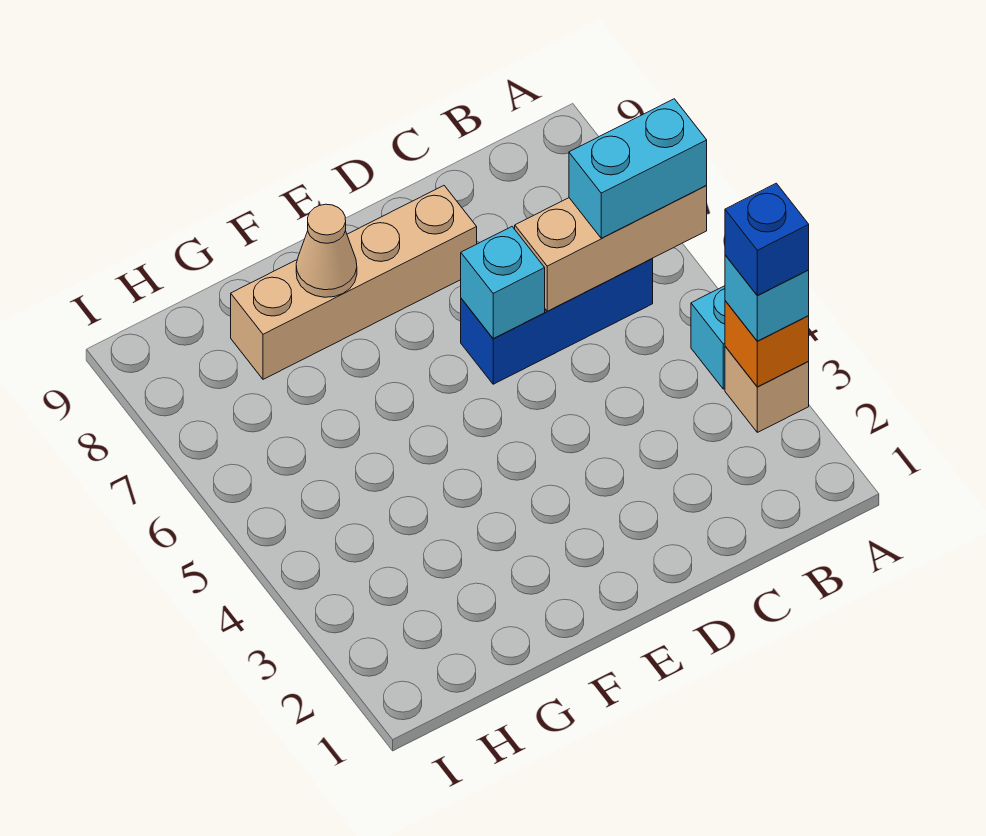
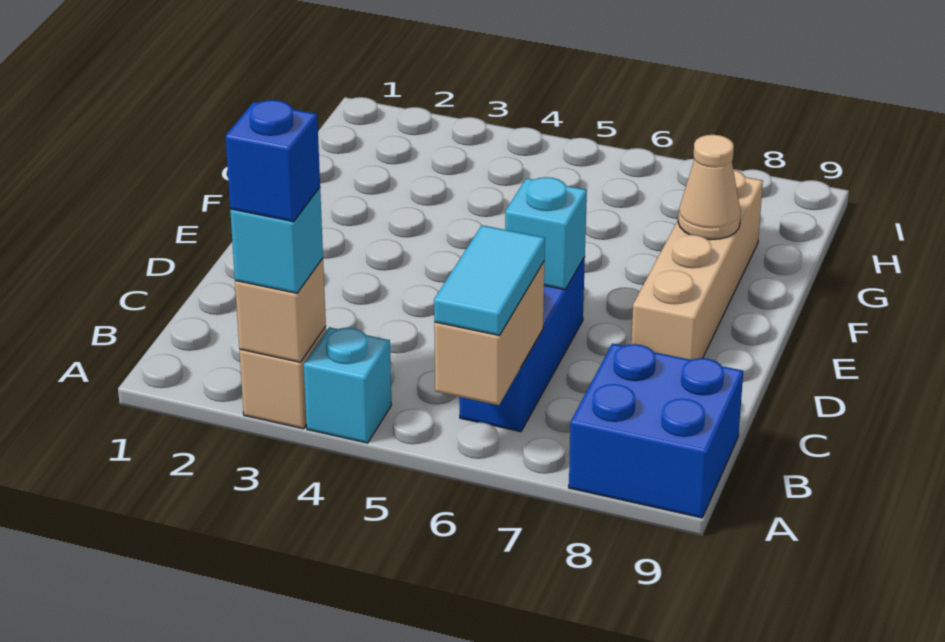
orange 1x1 brick [725,301,809,387] -> tan 1x1 brick [235,259,326,362]
tan 1x3 brick [515,185,707,311] -> tan 1x2 brick [434,262,544,405]
cyan 1x2 brick [569,99,707,238] -> cyan 1x2 tile [434,225,545,336]
none -> blue 2x2 brick [569,344,743,518]

